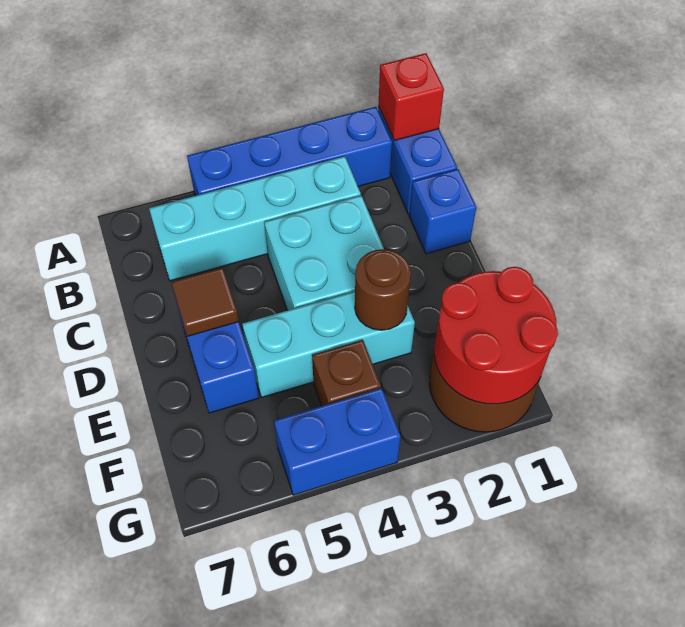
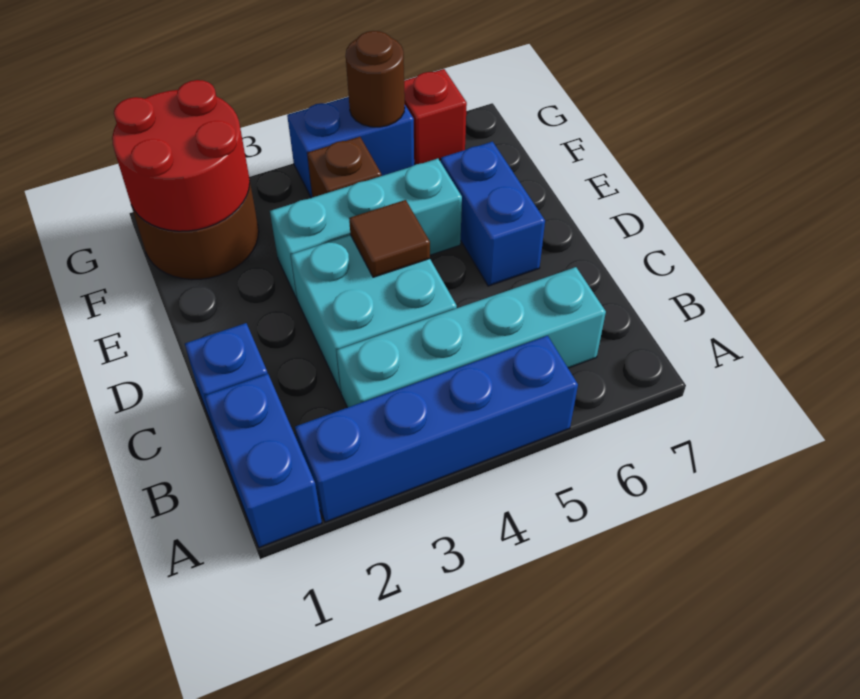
red 1x1 brick [378,53,444,141] -> red 1x1 brick moved to [404,69,467,165]
brown 1x1 tile [172,268,239,336] -> brown 1x1 tile moved to [349,200,430,277]
brown 1x1 round brick [355,249,411,330] -> brown 1x1 round brick moved to [346,31,405,127]

